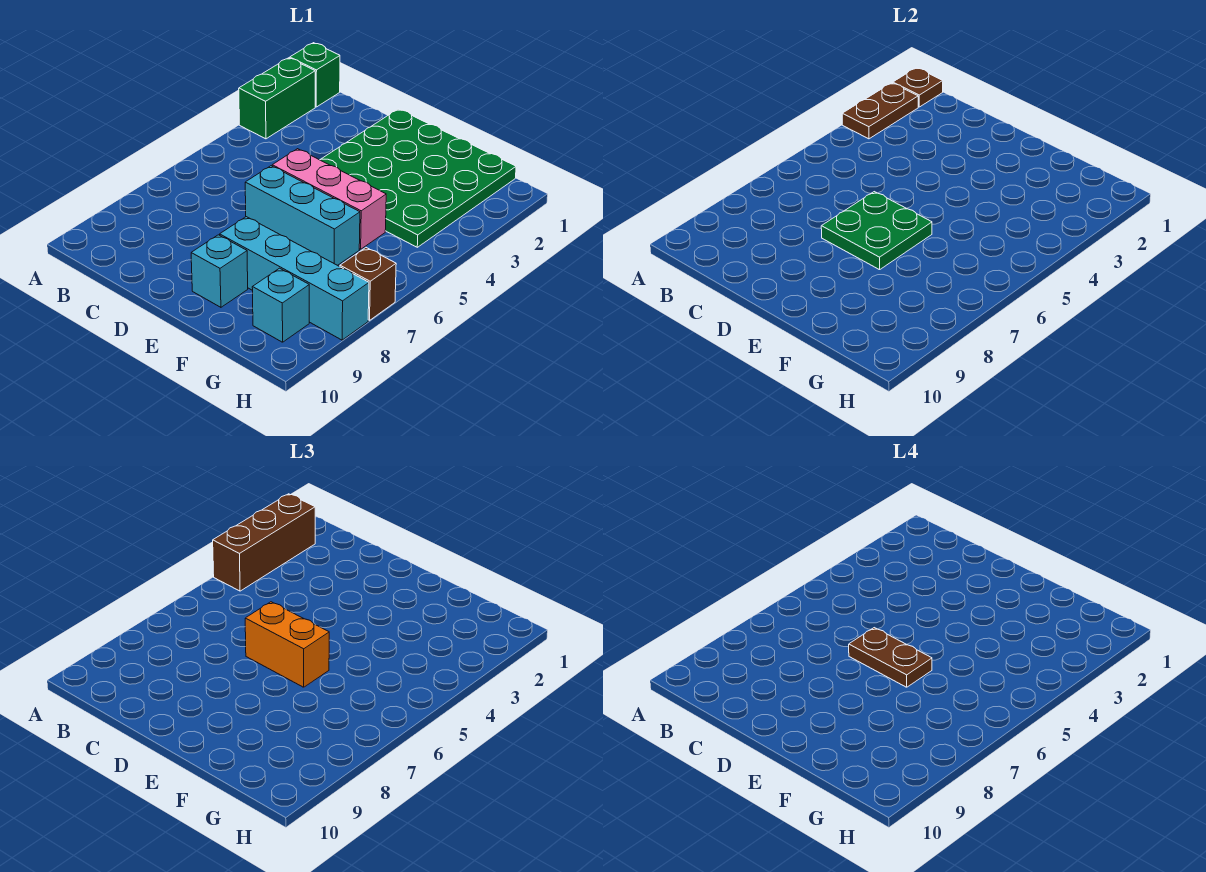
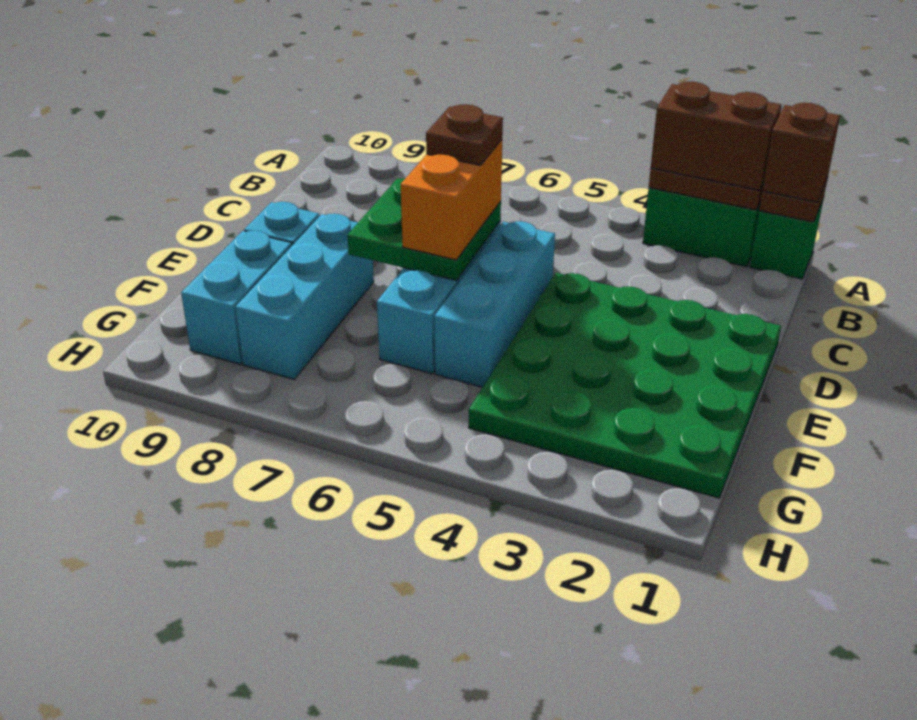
brown 1x3 brick [213,494,315,591] -> brown 1x2 brick [651,82,782,190]
pink 1x3 brick [272,149,386,249] -> cyan 1x3 brick [435,221,555,387]
brown 1x2 plate [849,628,932,687] -> brown 1x1 plate [426,104,503,165]
cyan 1x4 brick [220,217,369,340] -> cyan 1x3 brick [235,214,374,379]
cyan 1x1 brick [252,268,309,342] -> cyan 1x2 brick [181,231,292,364]
brown 1x1 brick [340,248,396,320] -> brown 1x1 brick moved to [762,103,840,202]

